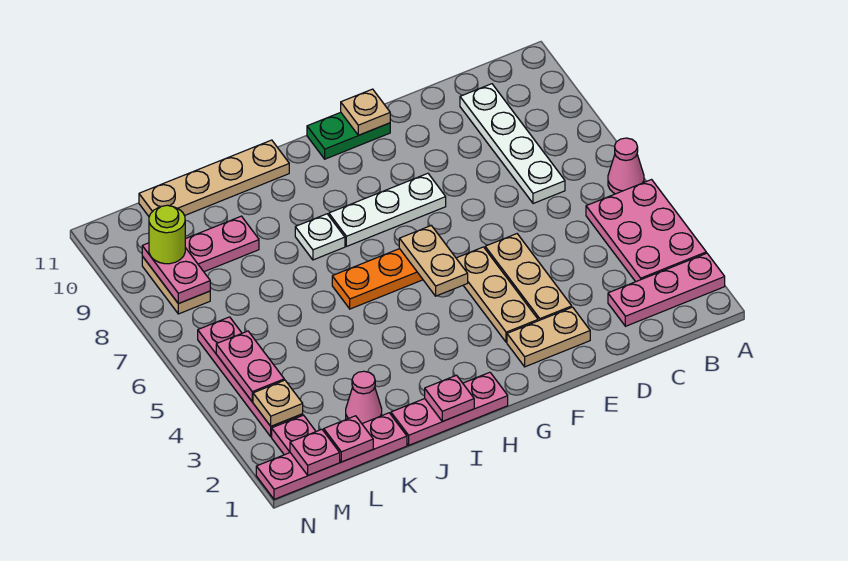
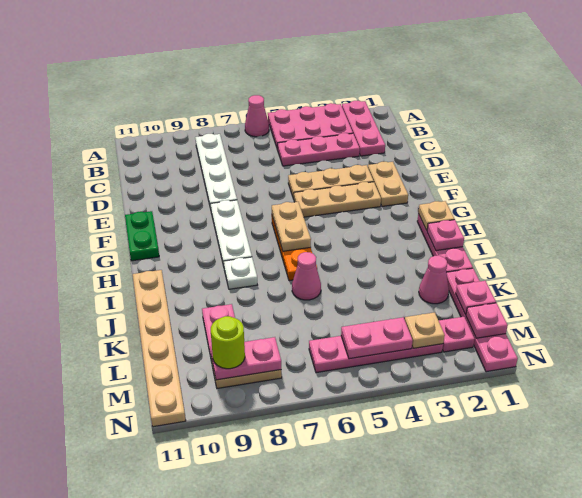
none -> pink 1x3 plate [278,133,360,166]
white 1x4 plate [460,84,565,204] -> white 1x4 plate turned to [195,134,237,209]
tan 1x1 plate [341,89,390,135] -> tan 1x1 plate moved to [418,201,454,231]
tan 1x2 plate [399,226,468,296] -> tan 1x2 plate turned to [272,202,311,251]
tan 1x4 plate [139,140,289,216] -> tan 1x6 plate [133,270,186,427]
none -> pink 1x1 cone [292,252,321,300]

